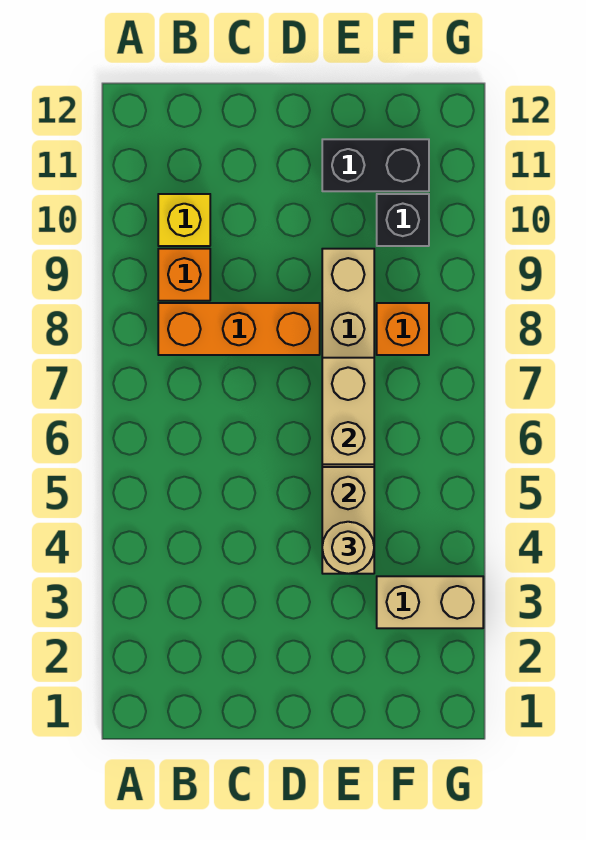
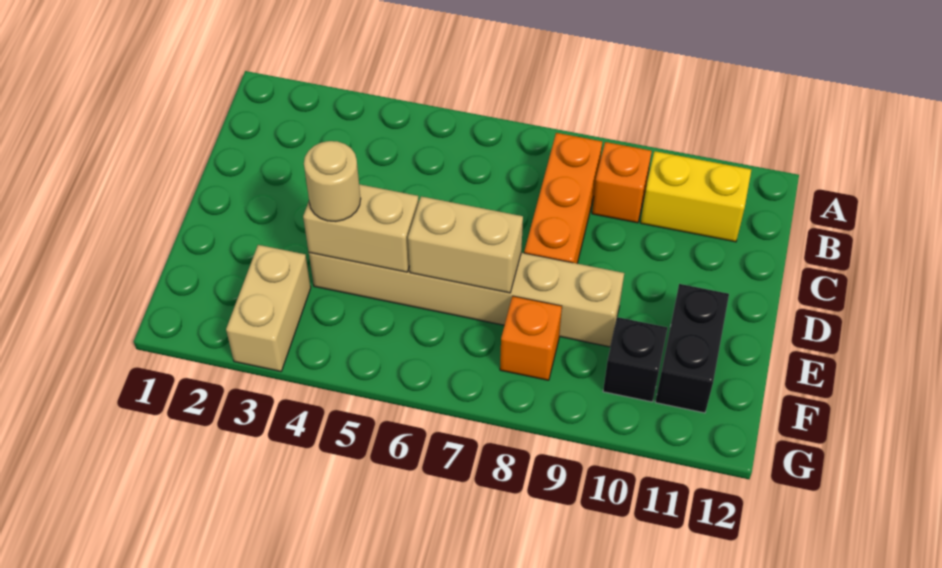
yellow 1x1 brick [158,194,210,246] -> yellow 1x2 brick [641,151,751,242]

